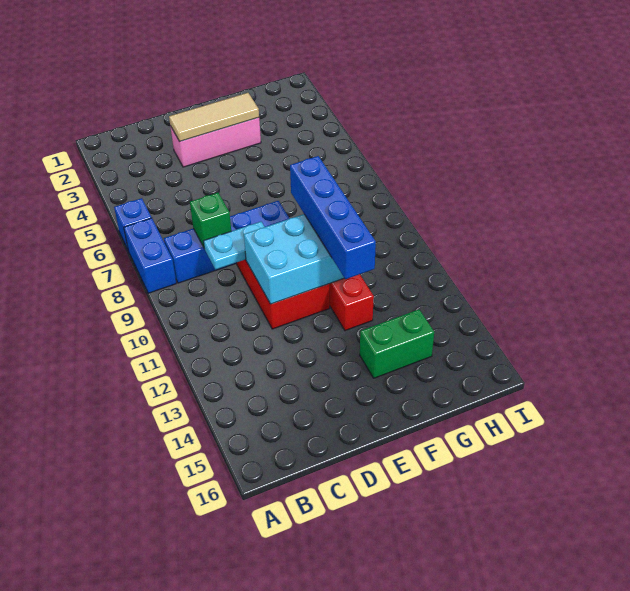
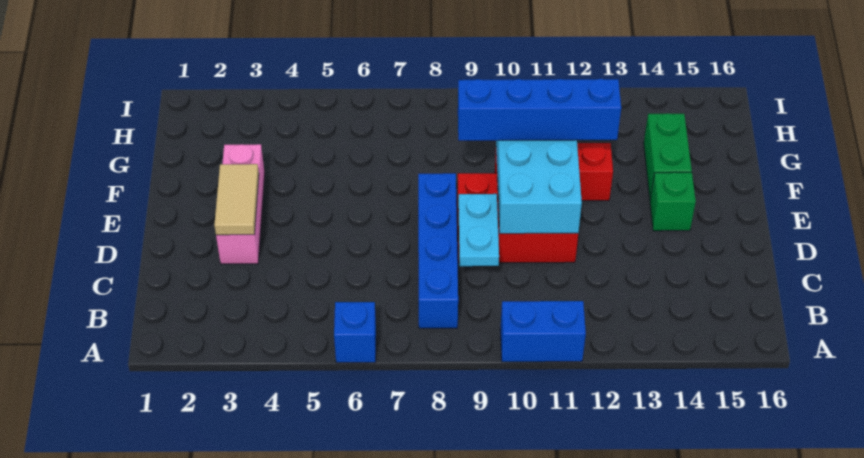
blue 1x2 brick [124,218,176,293] -> blue 1x2 brick moved to [500,301,586,362]
green 1x1 brick [190,193,231,247] -> green 1x1 brick moved to [650,172,696,231]
tan 1x3 tile [169,93,259,141] -> tan 1x2 tile [214,164,259,235]

